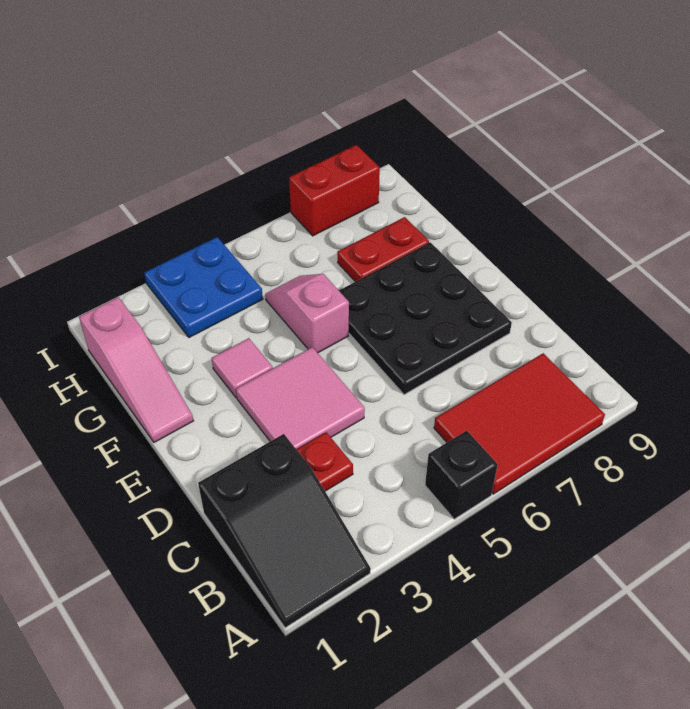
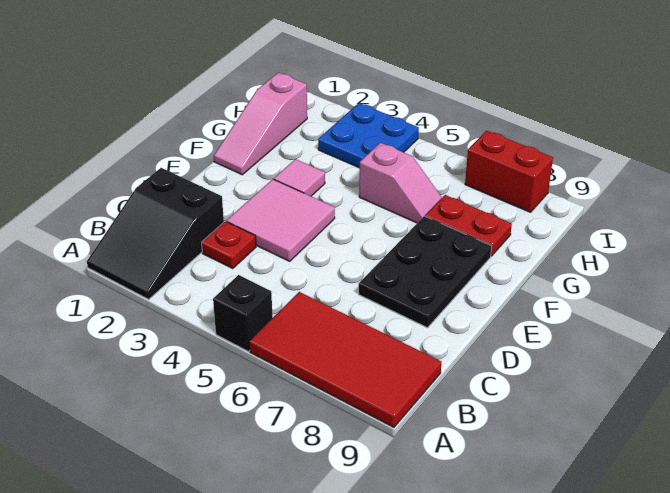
red 2x3 tile [434,353,605,494] -> red 2x4 tile [249,292,441,427]
black 3x3 plate [339,242,512,395] -> black 2x3 plate [359,216,492,328]
pink 1x2 slope [265,274,349,353] -> pink 1x2 slope turned to [359,143,442,223]

